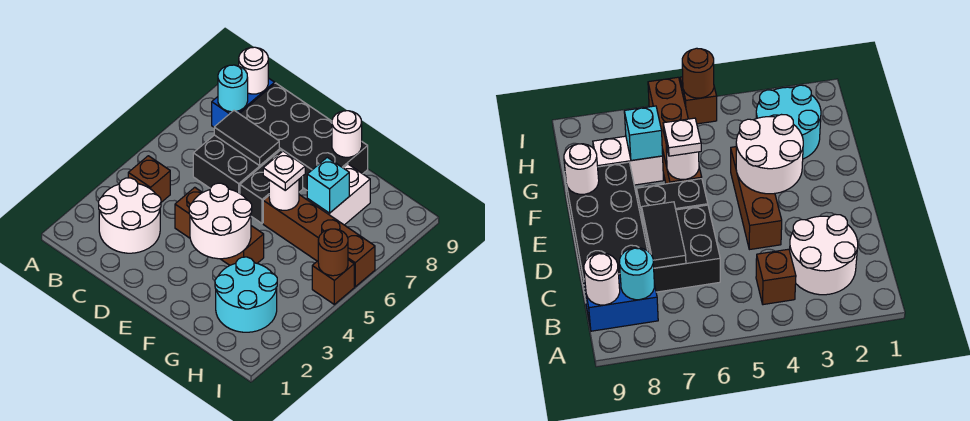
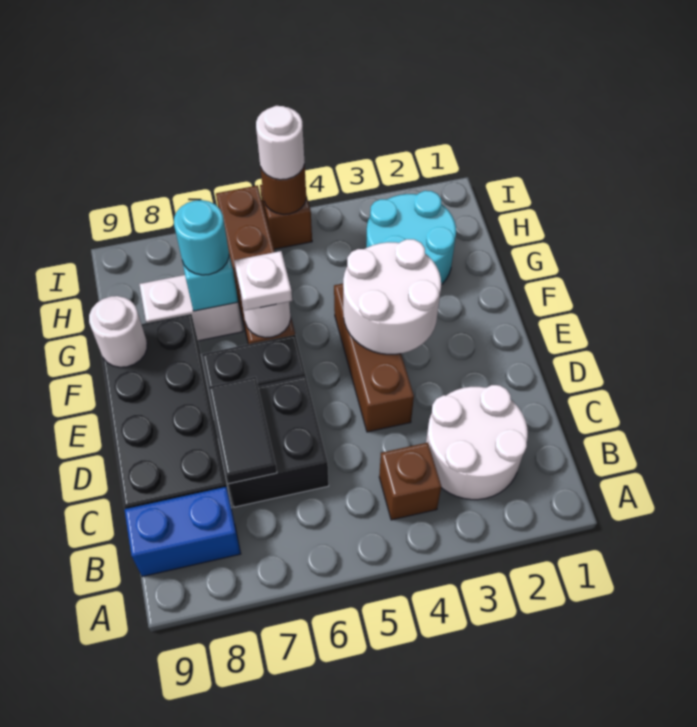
cyan 1x1 round brick [218,65,248,112] -> cyan 1x1 round brick moved to [174,200,229,275]
white 1x1 round brick [239,47,268,94] -> white 1x1 round brick moved to [256,106,305,180]

